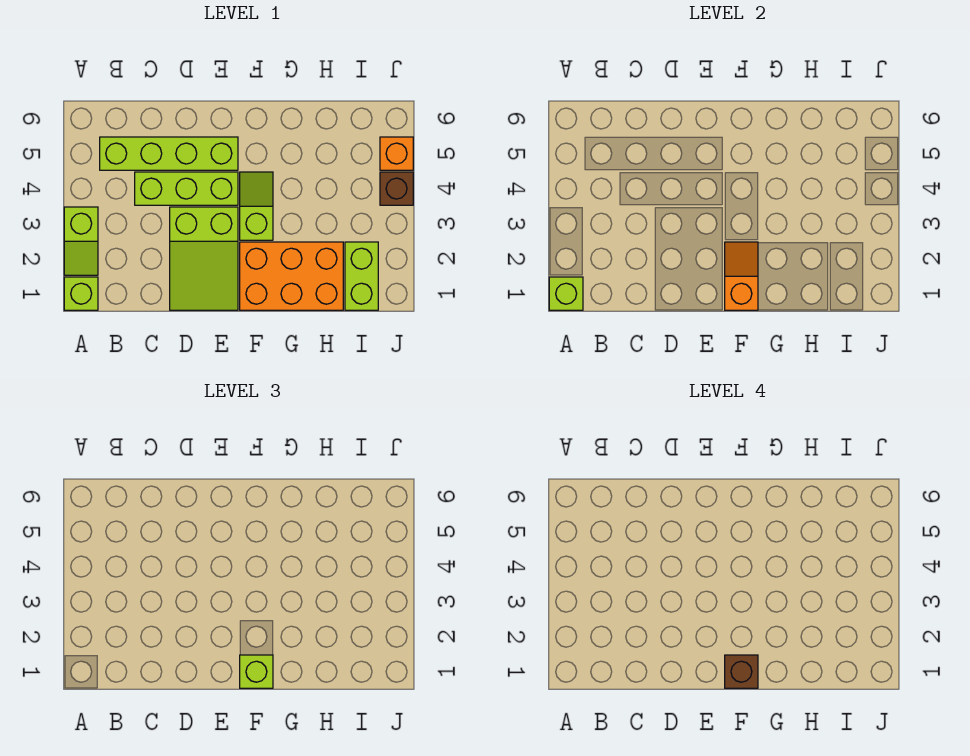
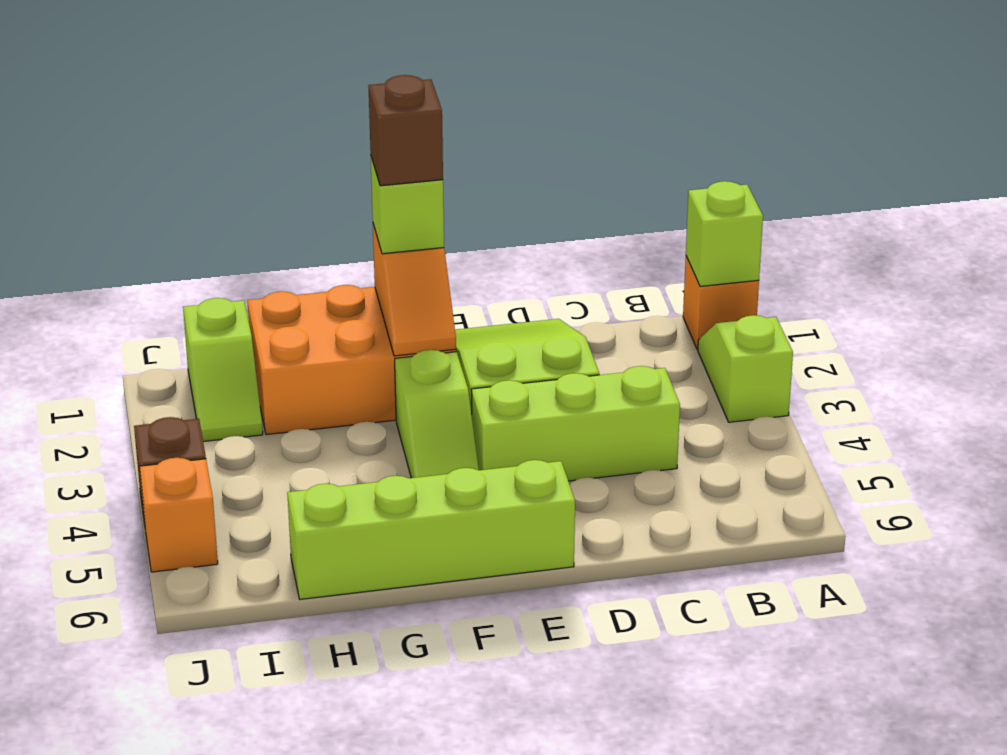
lime 1x1 brick [64,277,98,310] -> orange 1x1 brick [683,256,759,350]
lime 1x4 brick [100,137,238,170] -> lime 1x4 brick moved to [287,460,575,599]
lime 1x2 brick [345,242,378,310] -> lime 1x2 slope [183,298,263,442]

